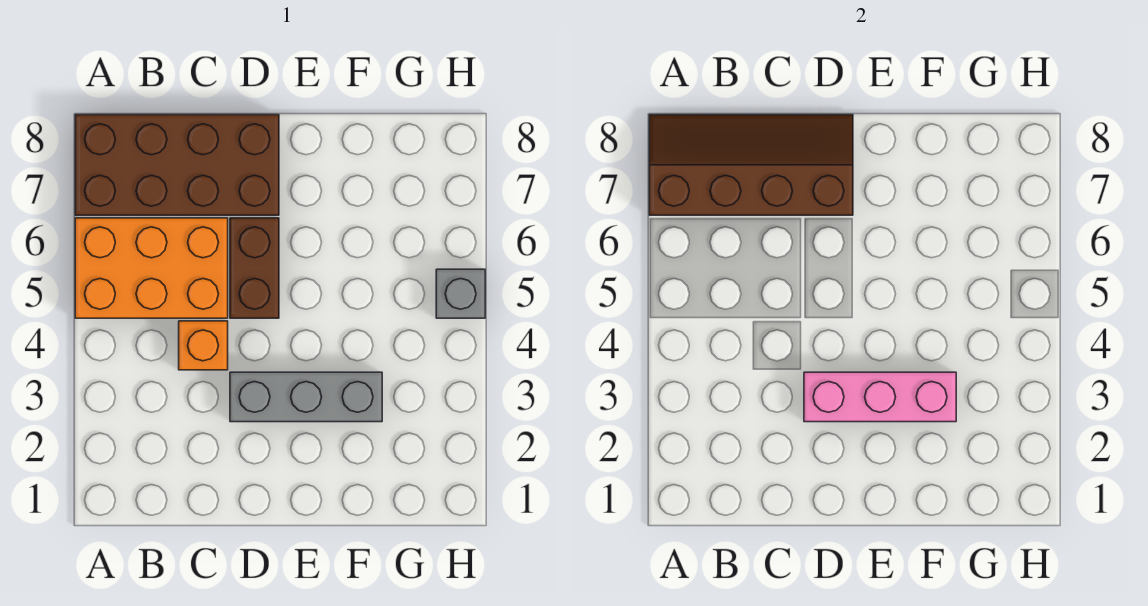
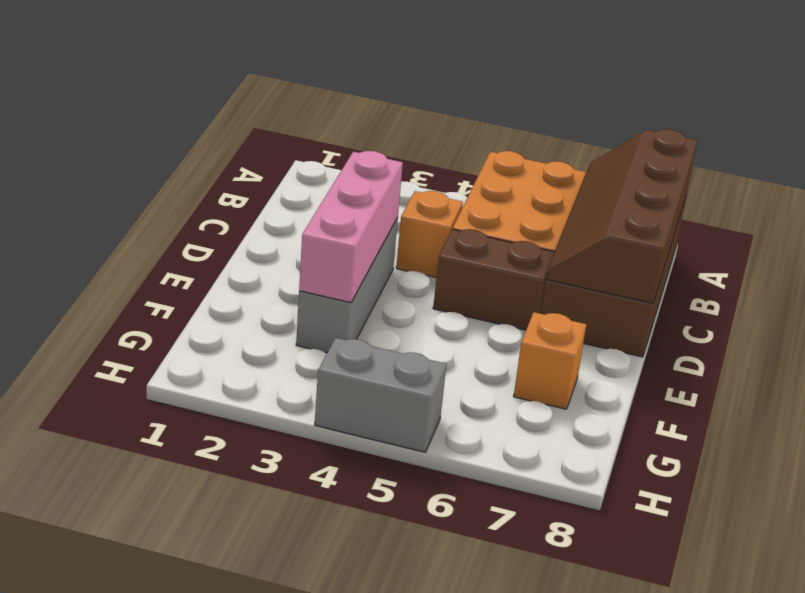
brown 2x4 slope [649,115,853,215] -> brown 2x4 slope turned to [546,129,697,303]
none -> orange 1x1 brick [514,312,586,409]
grey 1x1 brick [436,269,485,318] -> grey 1x2 brick [315,338,446,452]

